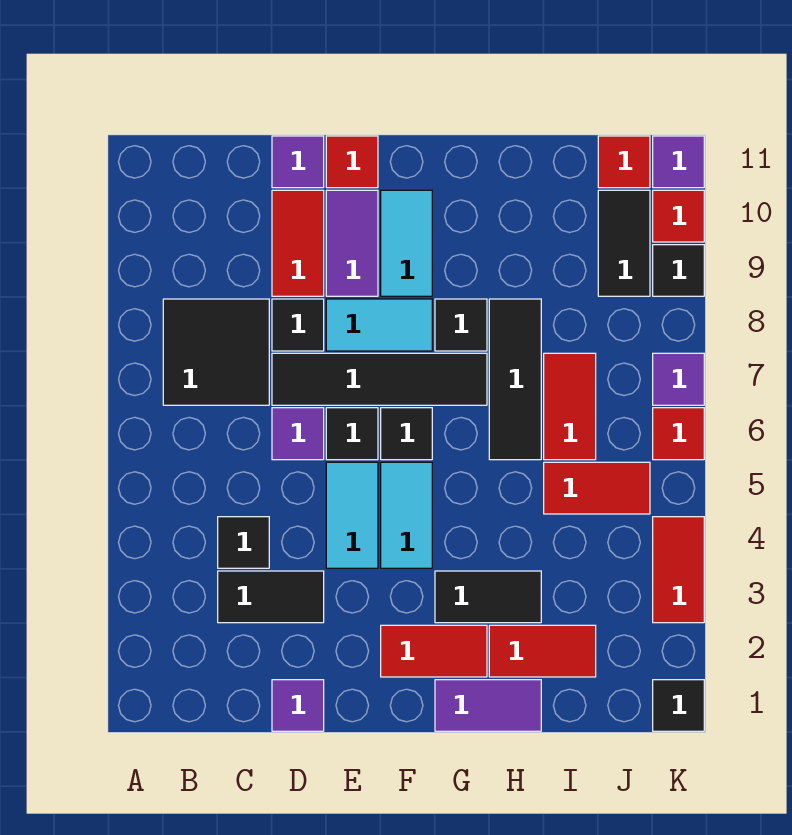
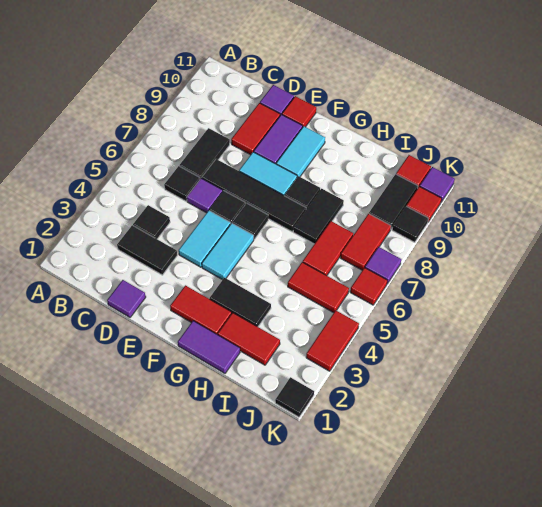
black 2x2 tile [163,299,269,405] -> black 1x2 tile [180,128,230,179]
black 1x1 tile [272,299,324,351] -> black 1x1 tile moved to [164,166,200,201]
black 1x3 tile [489,299,541,460] -> black 1x2 tile [293,189,344,244]
none -> red 1x2 tile [341,214,391,270]

